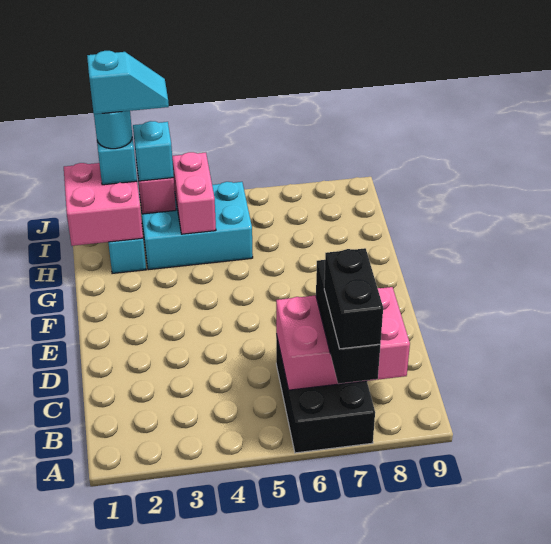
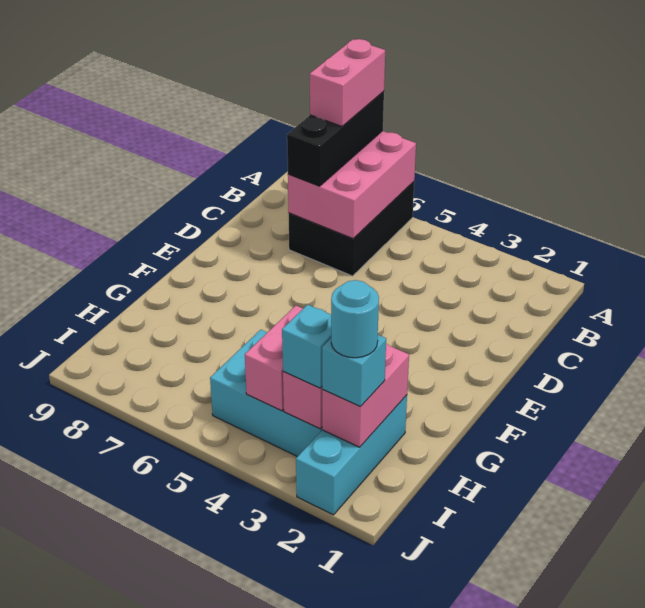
black 1x2 brick [324,248,383,349] -> pink 1x2 brick [310,39,385,126]
pink 2x3 brick [276,287,410,390] -> pink 2x3 brick turned to [288,131,416,239]
pink 2x2 brick [64,163,143,246] -> pink 1x2 brick [322,344,409,447]
cyan 1x2 slope [87,51,169,114] -> none

